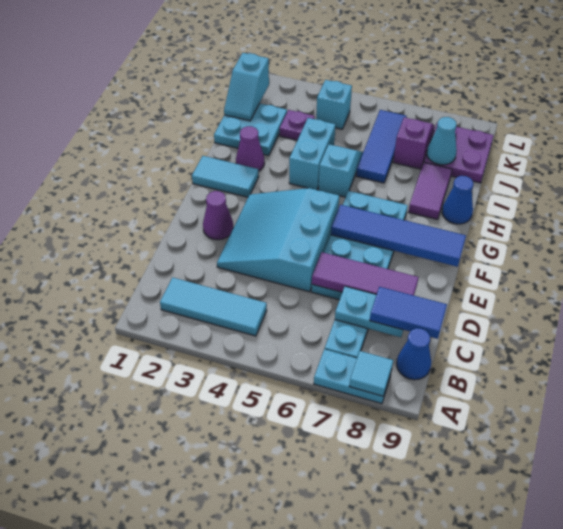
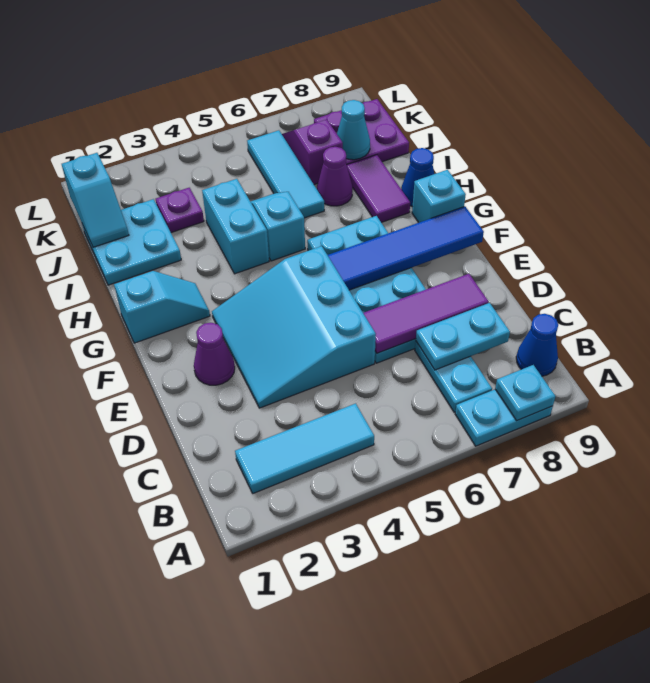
cyan 1x1 tile [350,351,393,396] -> cyan 1x1 plate [495,365,556,420]
blue 1x2 tile [370,287,447,339] -> none
cyan 1x2 tile [192,156,259,197] -> cyan 1x2 slope [114,271,210,343]
purple 1x1 cone [236,126,265,171] -> purple 1x1 cone moved to [317,147,353,206]
blue 1x3 tile [356,110,407,183] -> cyan 1x3 tile [247,130,324,218]
cyan 1x1 brick [316,80,352,129] -> cyan 1x1 brick moved to [412,170,466,223]

